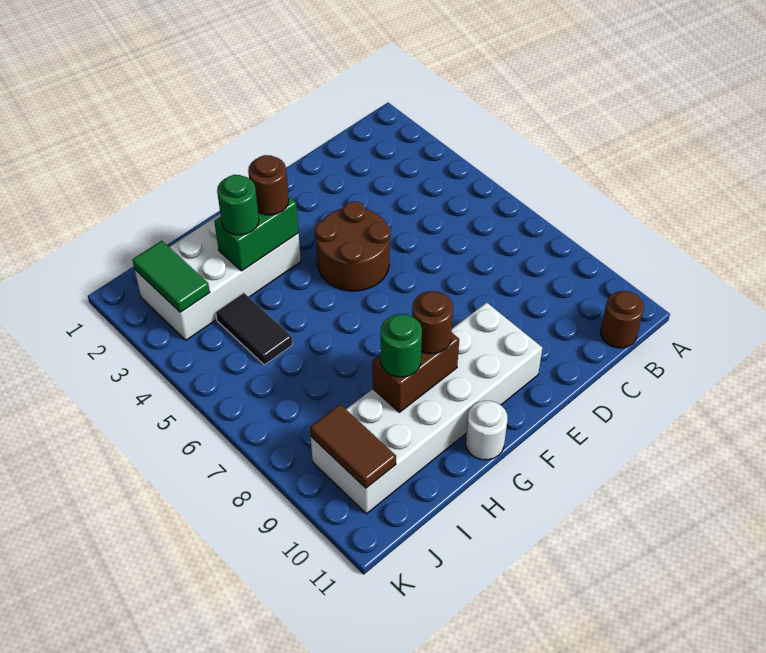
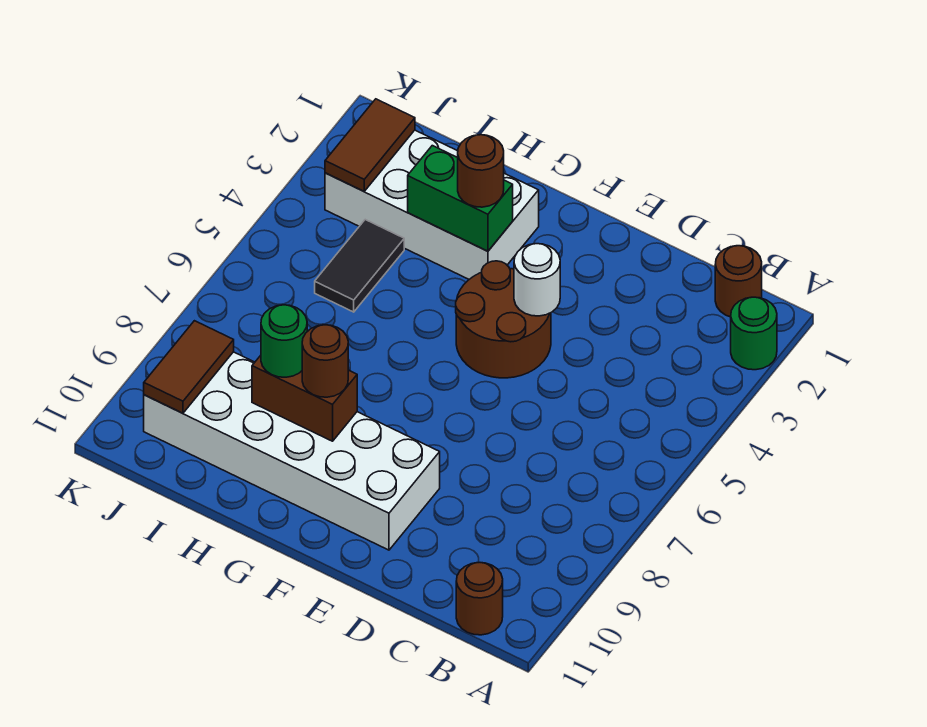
none -> brown 1x1 round brick [715,246,762,317]
white 1x1 round brick [466,401,507,460] -> white 1x1 round brick moved to [514,244,560,316]
green 1x1 round brick [217,175,259,235] -> green 1x1 round brick moved to [731,297,777,370]
green 1x2 tile [132,241,210,312] -> brown 1x2 tile [325,99,415,191]

